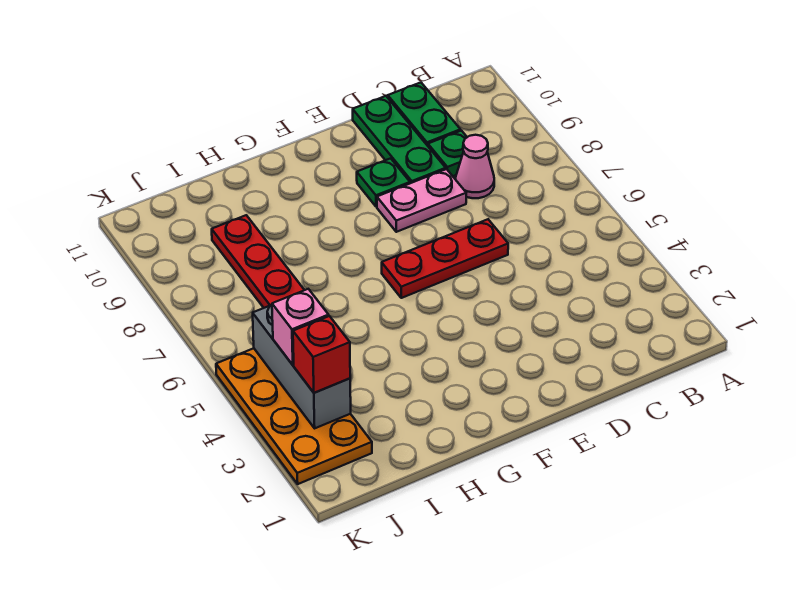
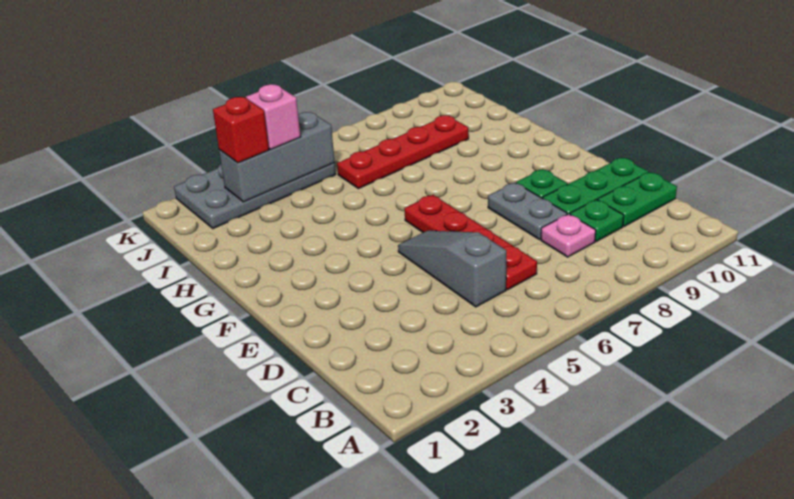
none -> grey 1x3 slope [398,231,506,307]
pink 1x1 cone [456,135,494,198] -> pink 1x1 plate [541,214,596,257]
red 1x3 plate [382,219,508,298] -> red 1x4 plate [404,195,537,290]
pink 1x2 plate [377,169,466,232] -> grey 1x2 plate [488,183,567,240]
orange 2x4 plate [216,348,372,484] -> grey 2x4 plate [174,163,336,229]

